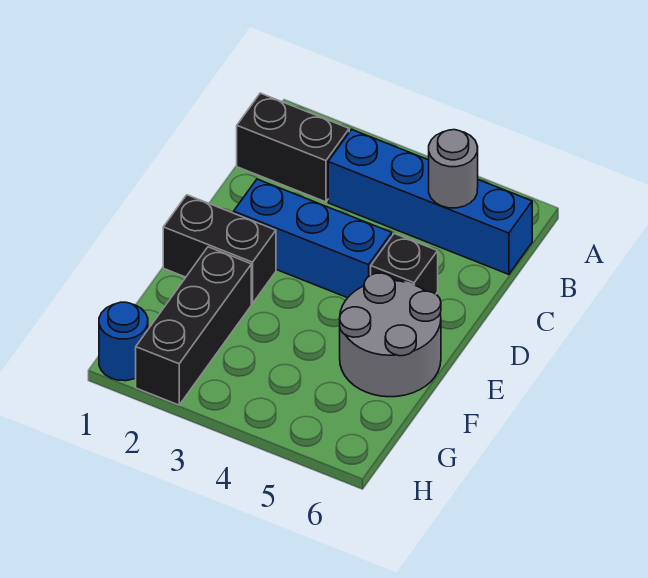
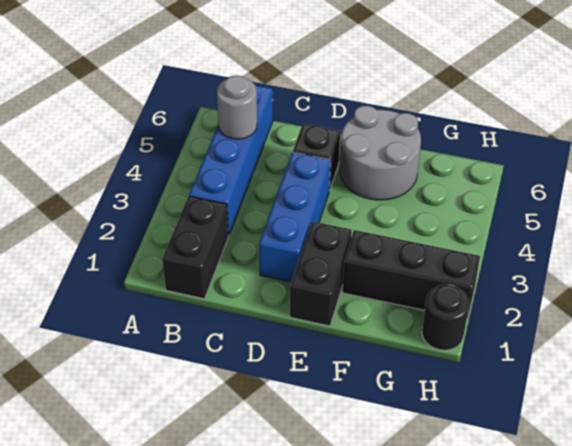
blue 1x1 round brick [99,302,148,381] -> black 1x1 round brick [422,285,469,350]

